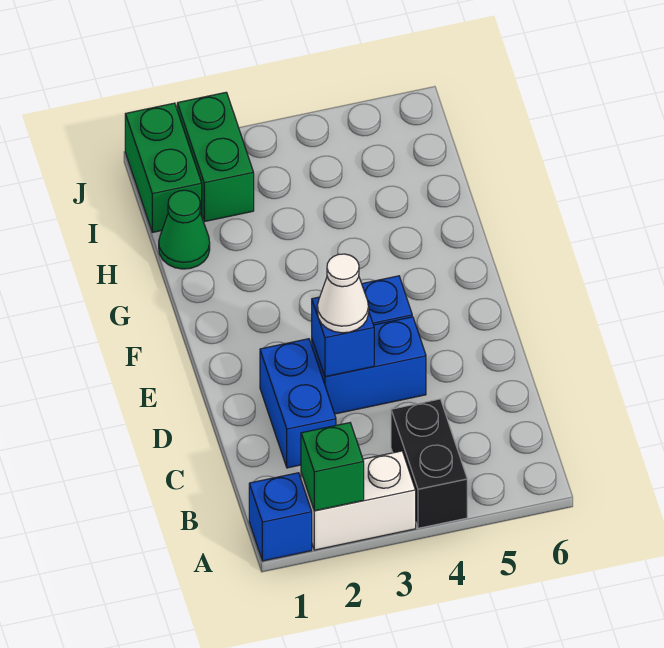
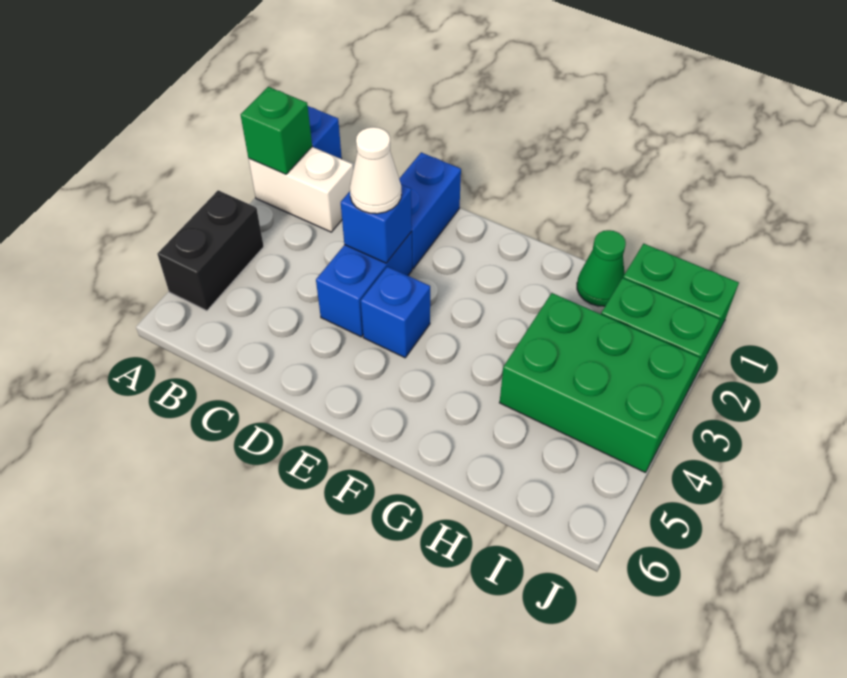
white 1x2 brick [301,451,416,550] -> white 1x2 brick turned to [249,147,353,232]
black 1x2 brick [391,399,467,528] -> black 1x2 brick turned to [157,190,264,311]
blue 1x2 brick [260,339,336,468] -> blue 1x2 brick turned to [399,152,461,269]
none -> green 2x3 brick [500,293,700,473]

